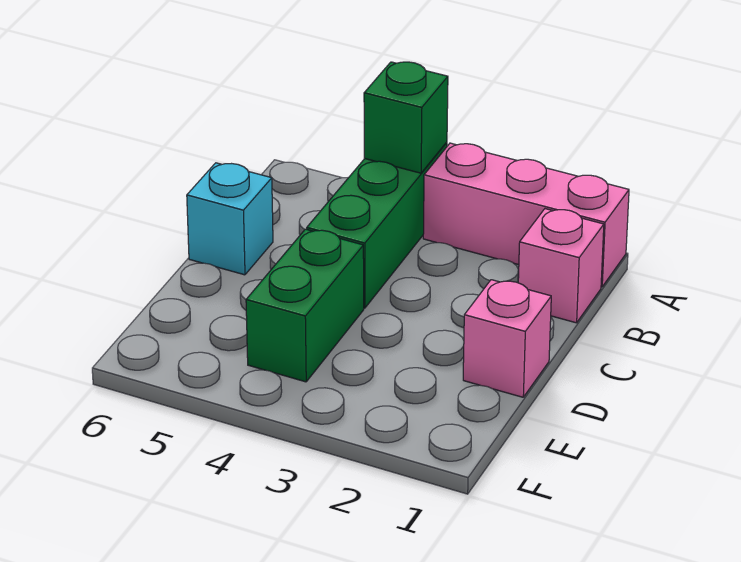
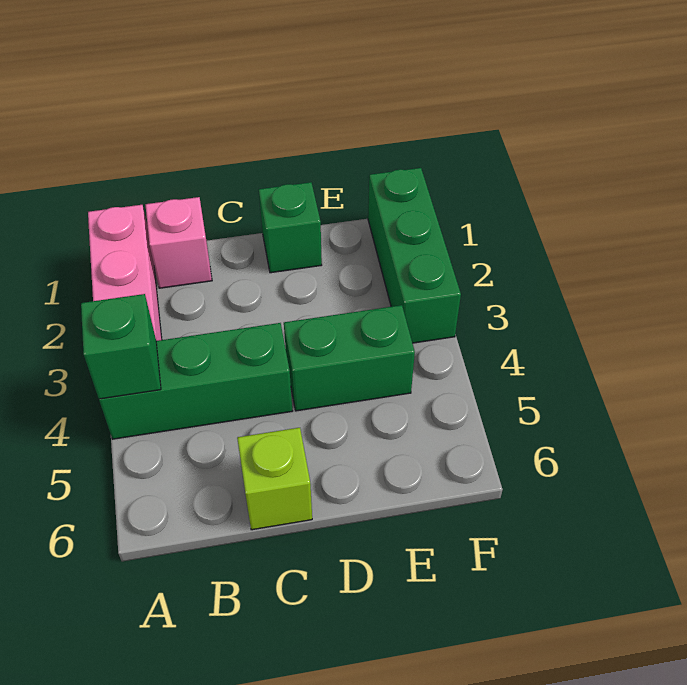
cyan 1x1 brick [187,163,273,275] -> lime 1x1 brick [237,428,312,530]
pink 1x1 brick [463,280,551,397] -> green 1x1 brick [259,182,322,273]
none -> green 1x3 brick [368,168,461,343]

